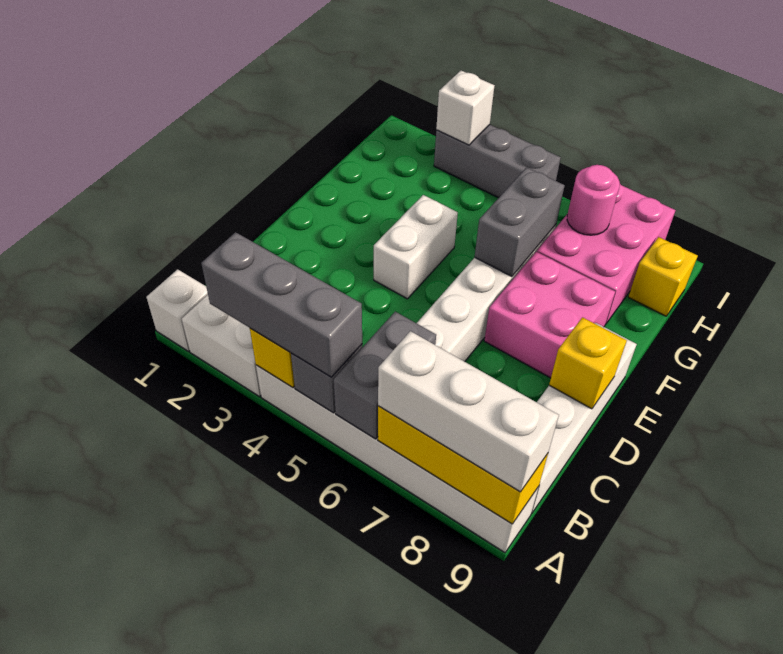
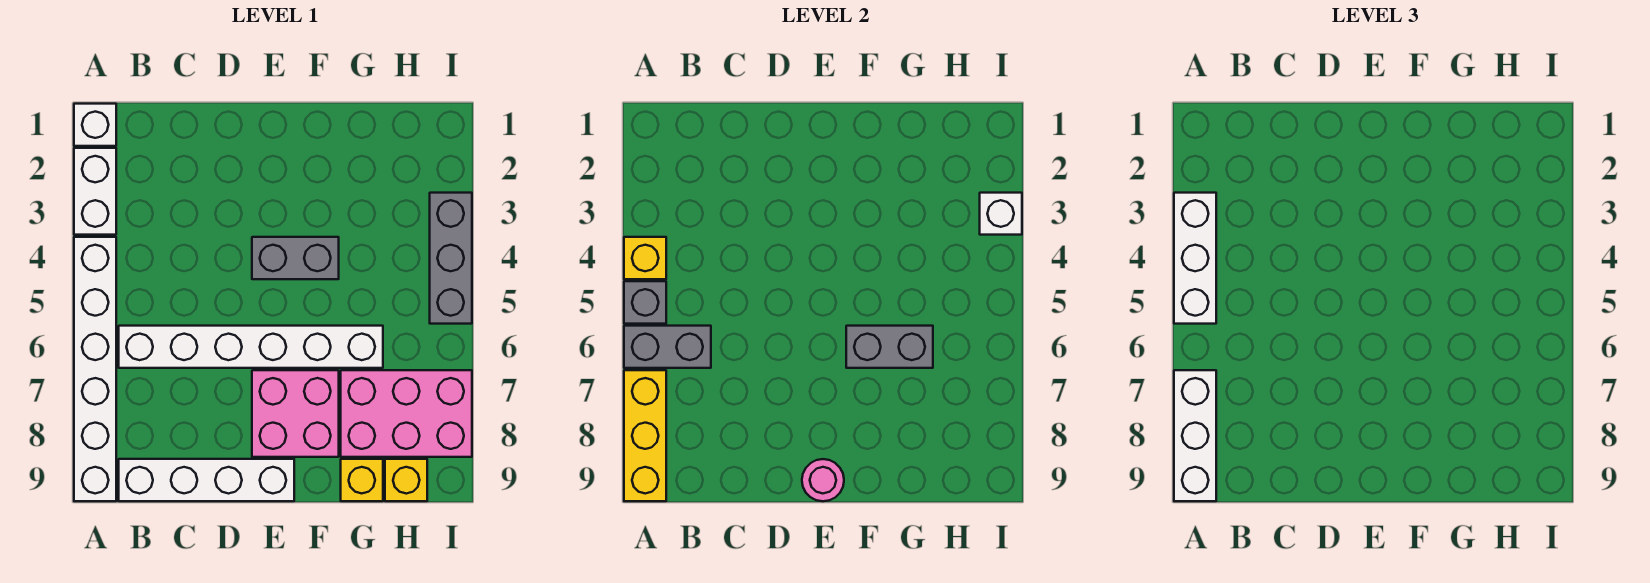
grey 1x3 brick [201,232,362,377] -> white 1x3 brick [1174,193,1216,324]
yellow 1x1 brick [549,317,627,409] -> yellow 1x1 brick moved to [341,459,383,501]
white 1x2 brick [374,195,458,299] -> grey 1x2 brick [252,237,339,279]
pink 1x1 round brick [567,165,620,235] -> pink 1x1 round brick moved to [802,459,844,501]

